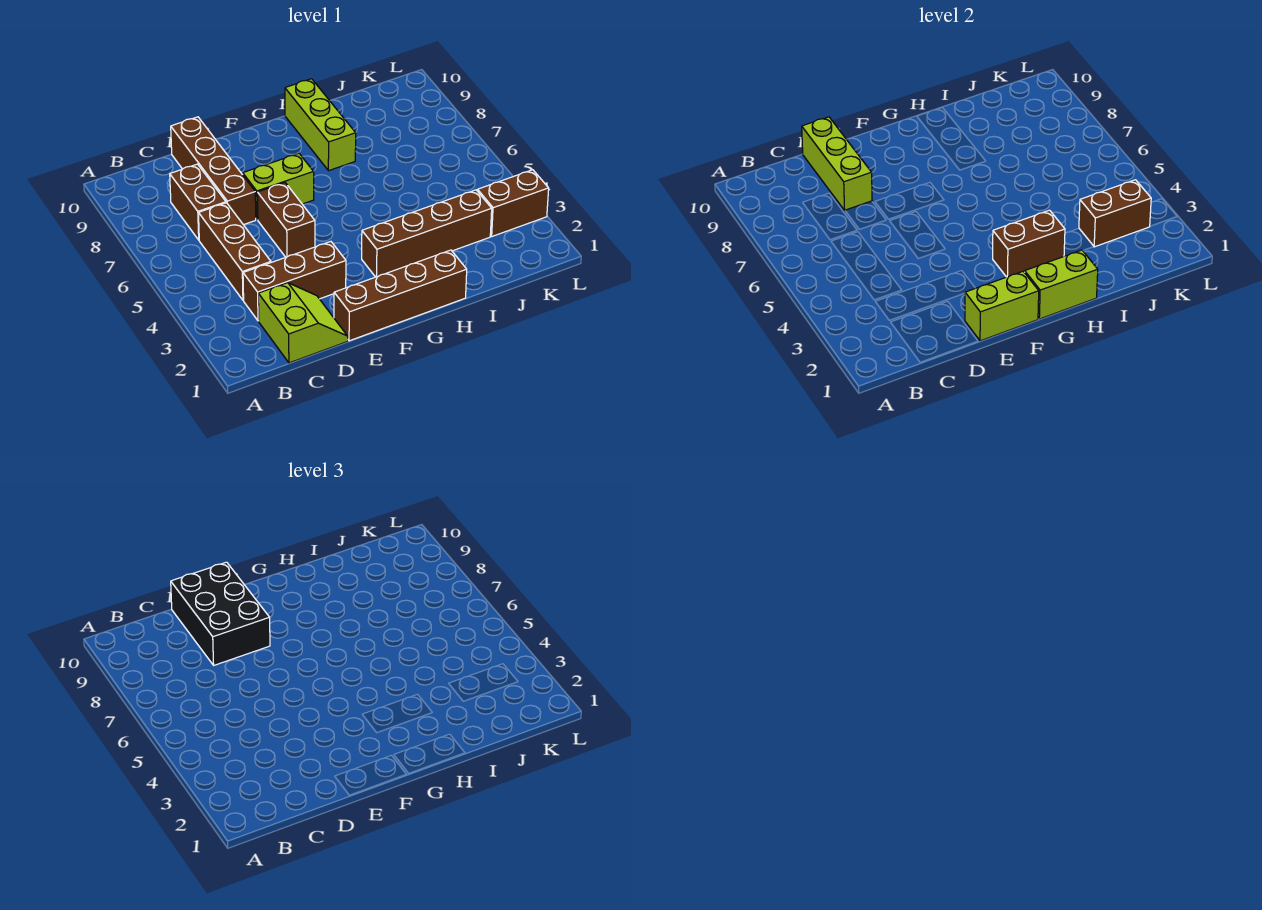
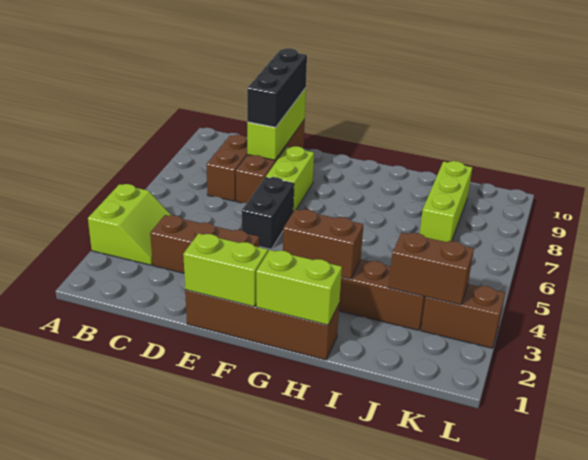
lime 2x2 slope [258,283,348,363] -> lime 2x2 slope moved to [88,184,171,265]
brown 1x3 brick [199,203,271,300] -> none
black 2x3 brick [171,562,270,665] -> black 1x3 brick [247,48,307,127]
brown 1x2 brick [257,183,315,257] -> black 1x2 brick [242,177,294,249]
lime 1x2 brick [243,154,314,220] -> lime 1x2 brick turned to [266,146,314,212]
lime 1x3 brick [285,79,356,171] -> lime 1x3 brick moved to [420,161,472,242]

